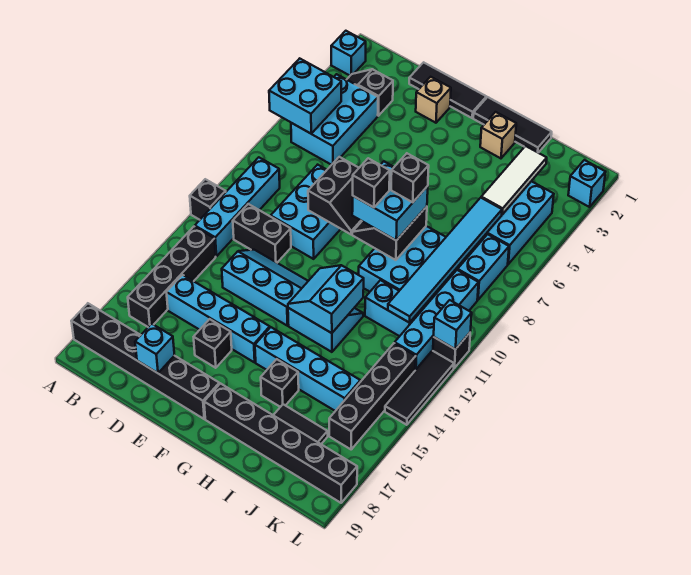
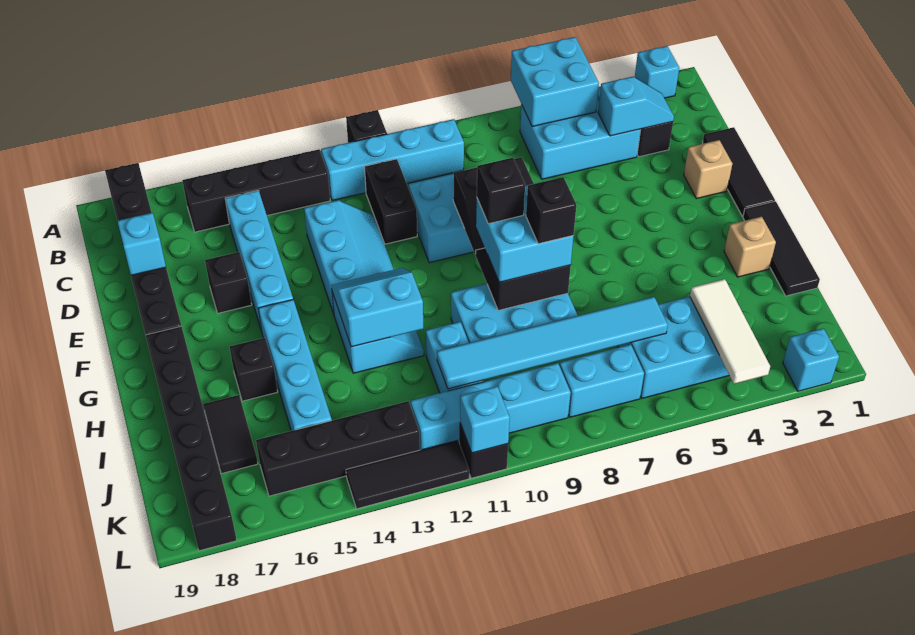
none -> cyan 1x2 slope [598,77,674,136]
white 1x3 tile [481,146,547,214] -> white 1x3 tile turned to [690,279,770,384]

